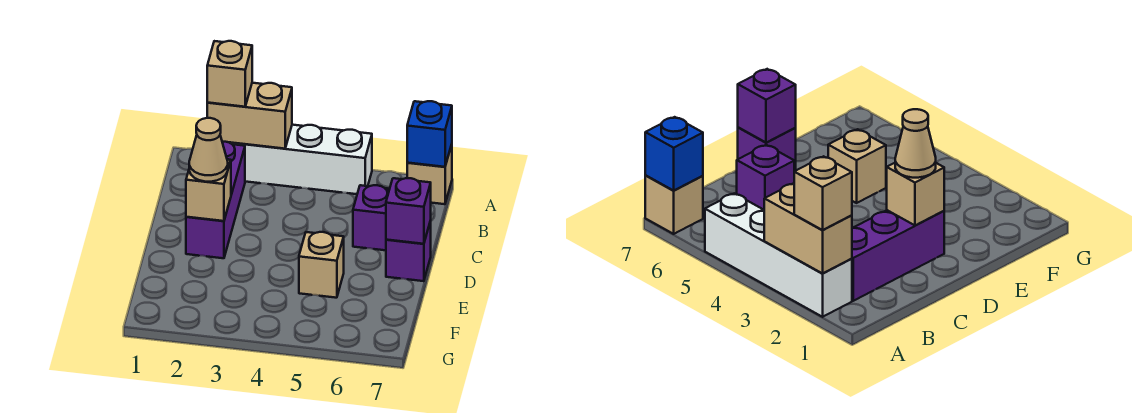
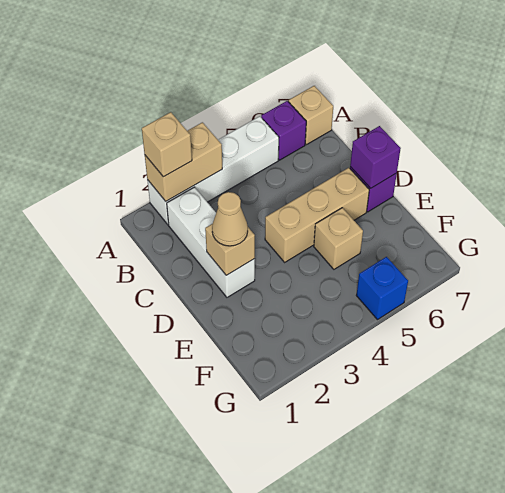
blue 1x1 brick [407,101,452,167] -> blue 1x1 brick moved to [356,257,408,320]
purple 1x3 brick [186,142,245,258] -> white 1x3 brick [167,187,255,297]
purple 1x1 brick [353,185,390,250] -> purple 1x1 brick moved to [261,101,306,160]
none -> tan 1x3 brick [265,168,369,262]

